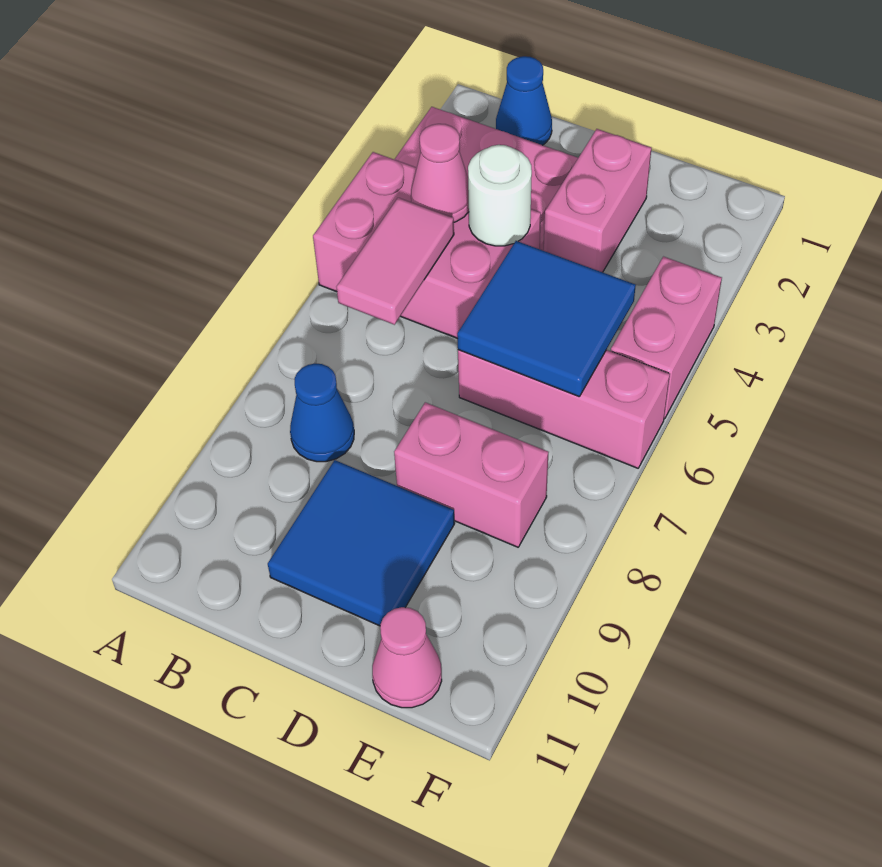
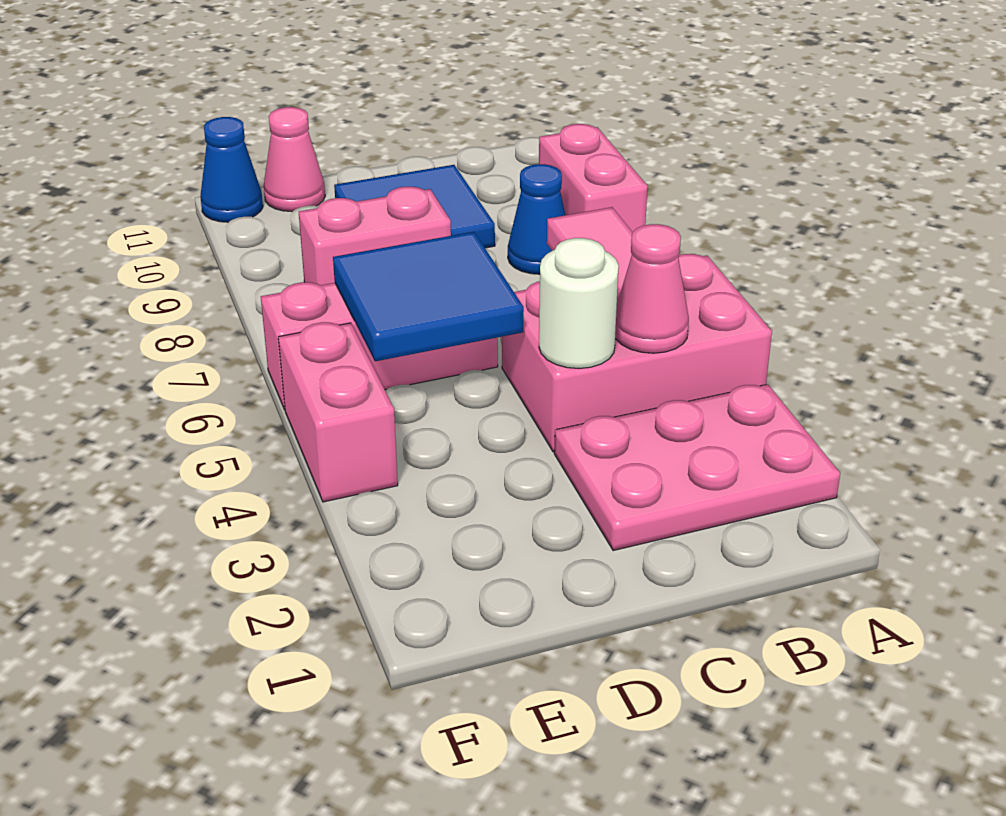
blue 1x1 cone [496,56,552,145] -> blue 1x1 cone moved to [200,117,263,222]
pink 1x2 brick [544,129,651,272] -> pink 1x2 brick moved to [539,124,648,232]

